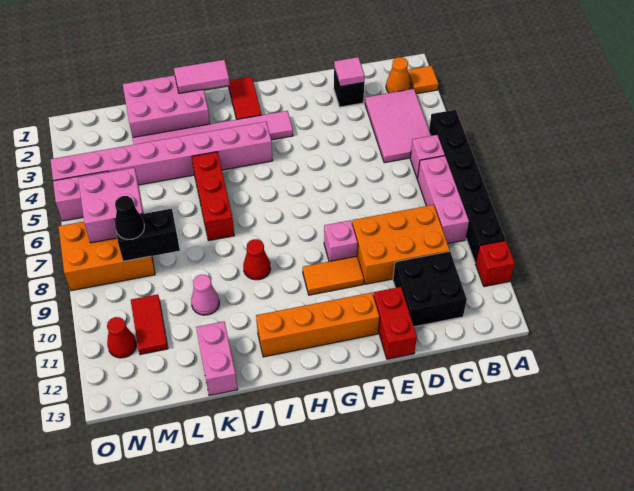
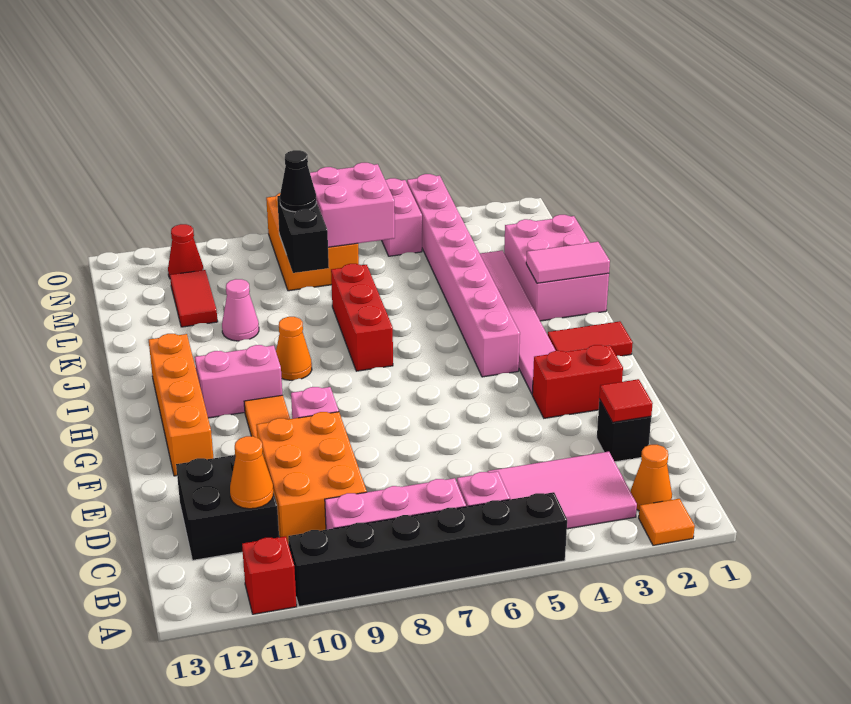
none -> orange 1x1 cone [230,436,273,509]
pink 1x1 tile [334,57,365,86] -> red 1x1 tile [599,379,653,422]
red 1x2 brick [373,287,417,359] -> red 1x2 brick moved to [532,345,623,418]
pink 1x2 tile [174,60,230,93] -> pink 1x2 tile turned to [526,242,610,283]
red 1x1 cone [243,239,271,280] -> orange 1x1 cone [276,317,312,380]
red 1x3 brick [192,152,234,241] -> red 1x3 brick turned to [331,264,393,371]
pink 1x2 brick [196,321,238,396] -> pink 1x2 brick moved to [195,345,282,418]
red 1x2 tile [131,294,168,354] -> red 1x2 tile turned to [170,270,218,327]

